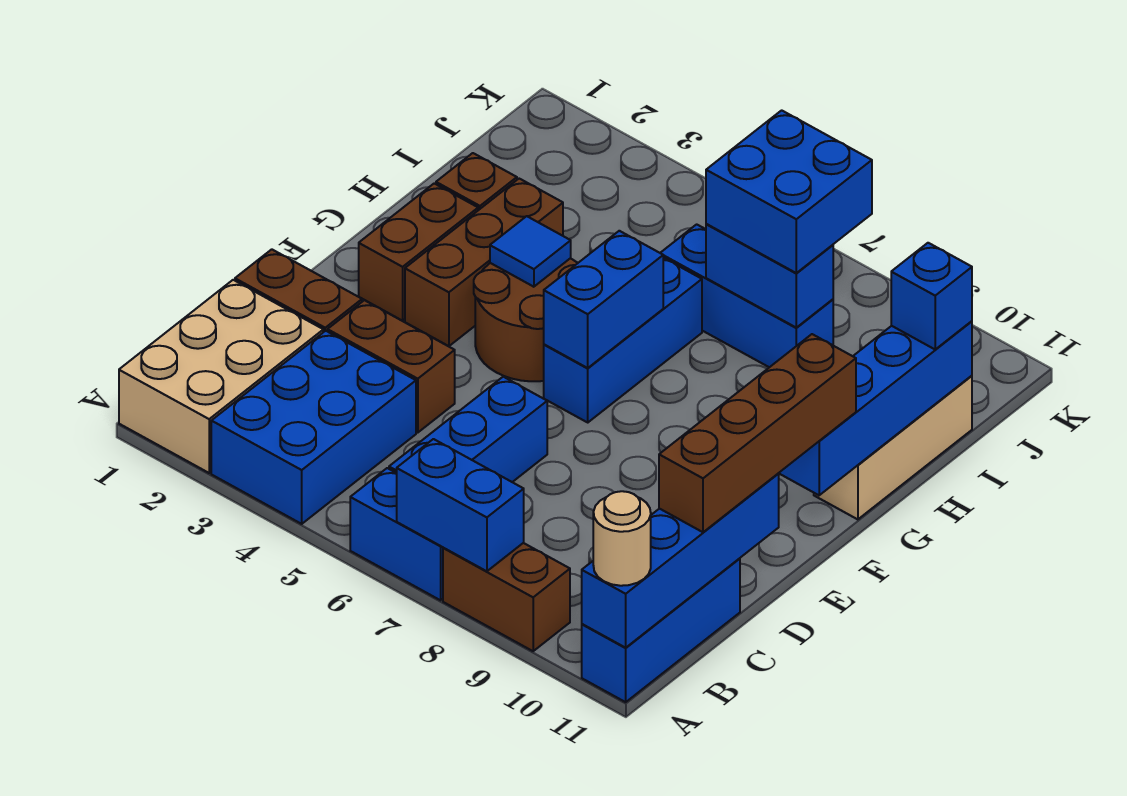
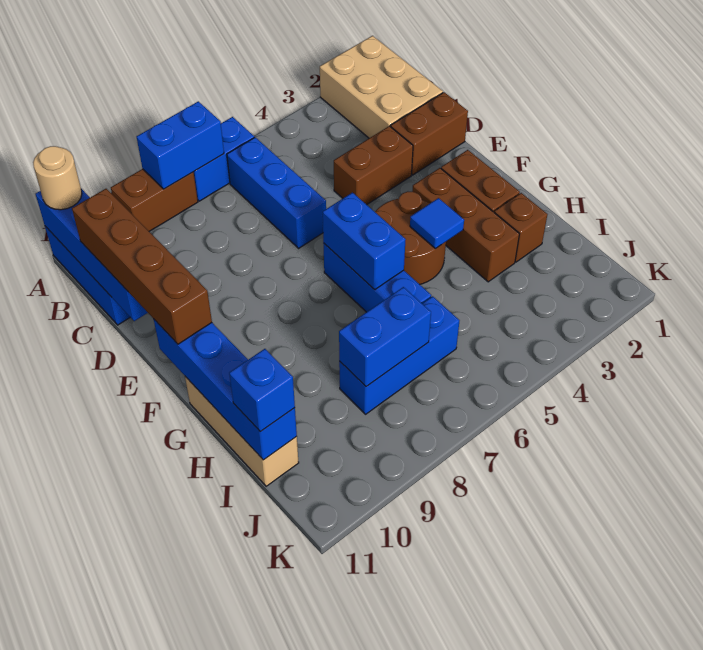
blue 2x3 brick [211,331,416,524] -> none
blue 2x2 brick [706,110,872,273] -> none

